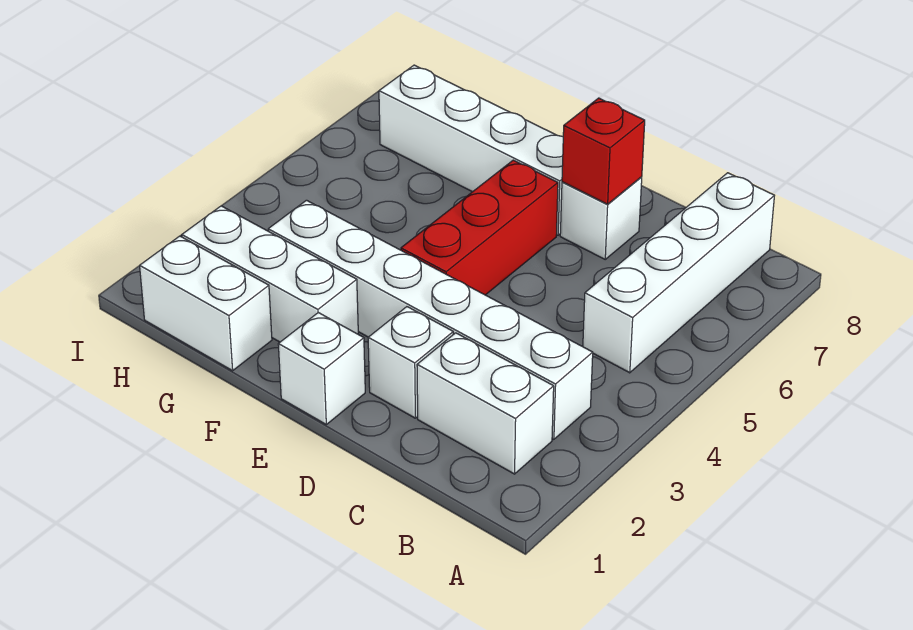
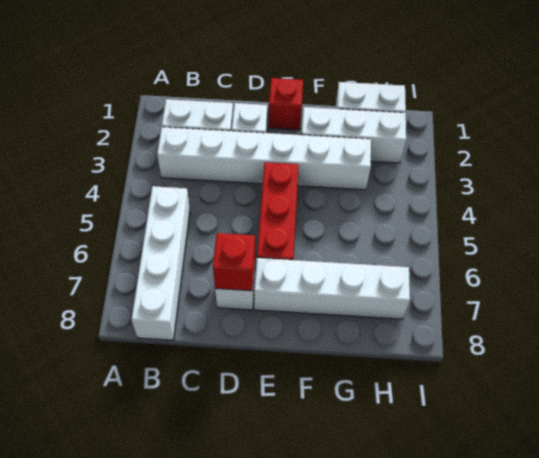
white 1x1 brick [278,313,365,424] -> red 1x1 brick [269,78,303,130]

